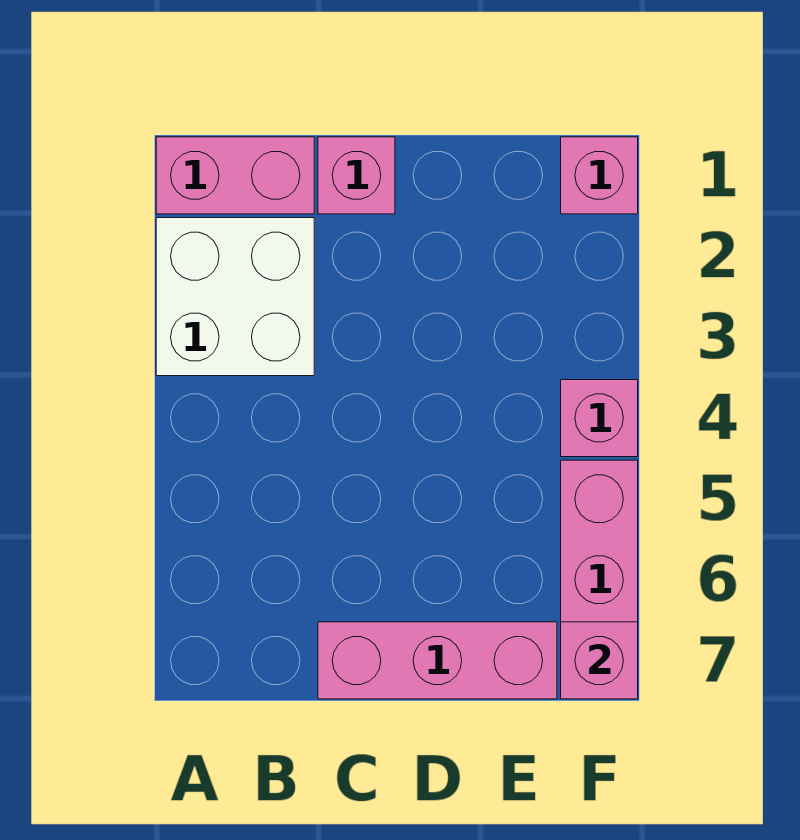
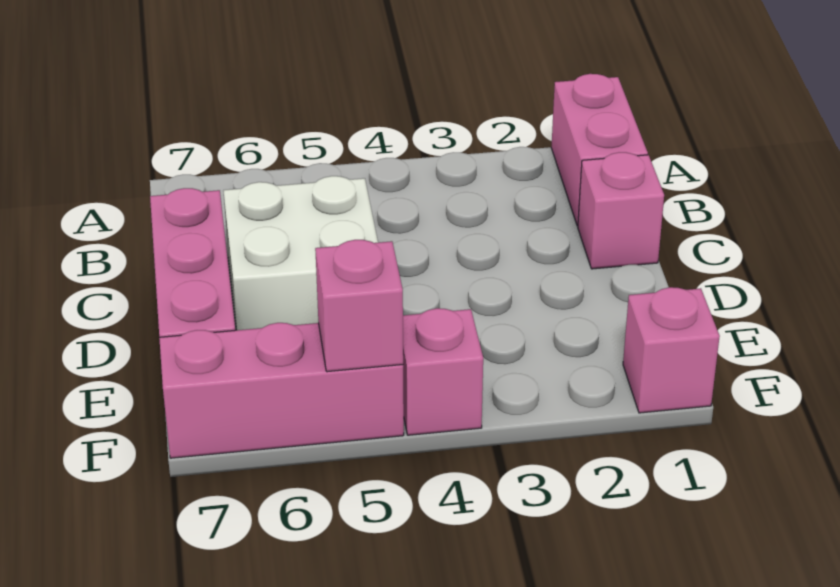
white 2x2 brick [156,218,314,376] -> white 2x2 brick moved to [223,176,378,330]
pink 1x1 brick [561,622,638,699] -> pink 1x1 brick moved to [315,240,403,372]

